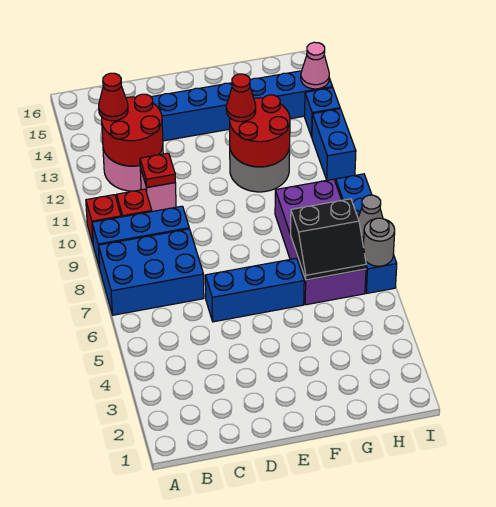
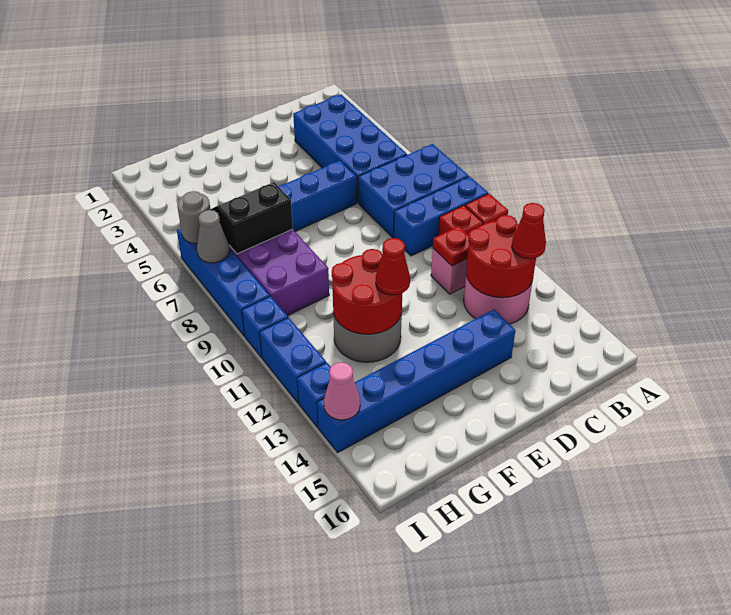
none -> blue 2x4 brick [293,94,407,203]
none -> blue 1x1 brick [242,296,288,358]

